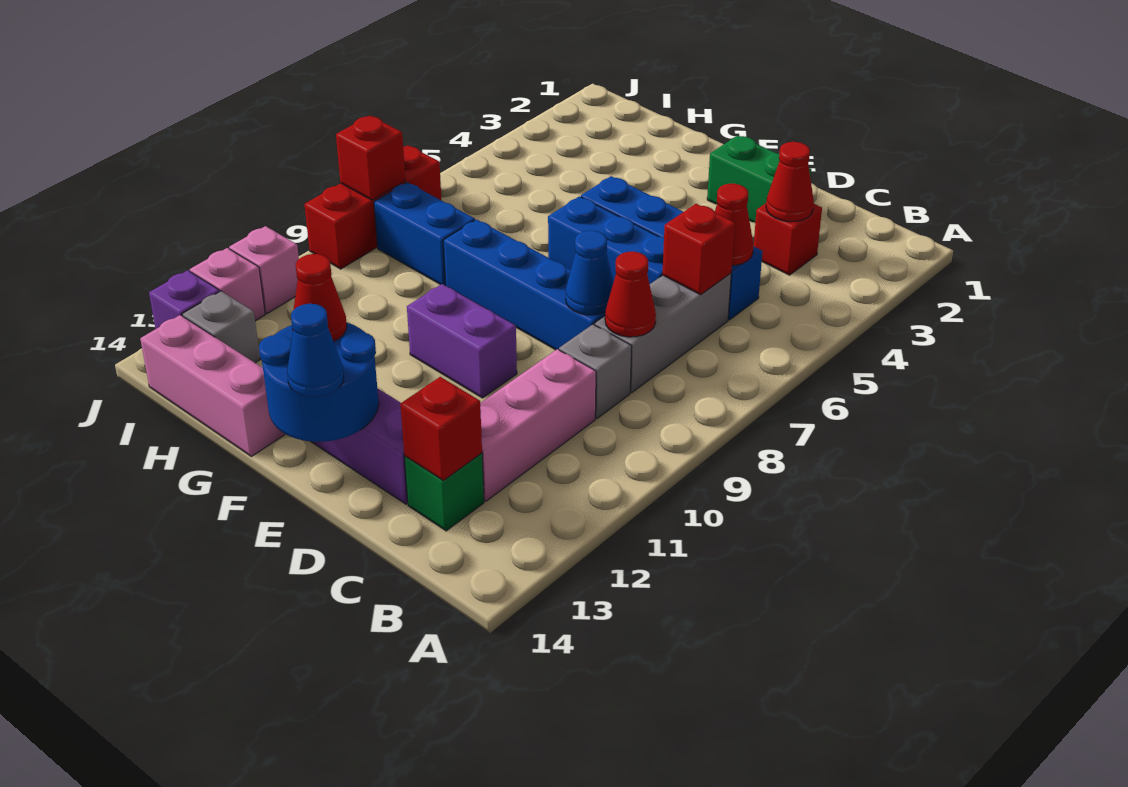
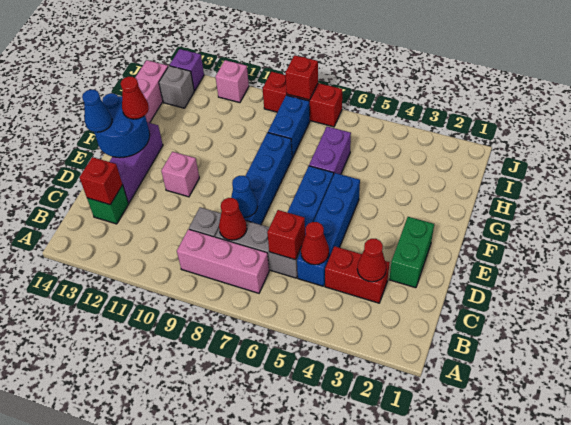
red 1x1 brick [754,203,822,275] -> red 1x2 brick [325,246,390,303]
pink 1x3 brick [480,349,596,501] -> pink 1x3 brick moved to [177,229,269,293]
purple 1x2 brick [407,284,517,398] -> purple 1x2 brick moved to [309,127,351,174]
pink 1x1 brick [190,248,265,321] -> pink 1x1 brick moved to [161,152,199,197]

